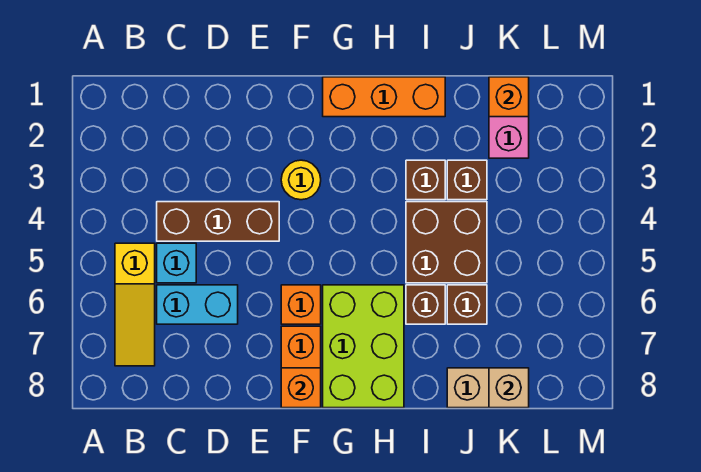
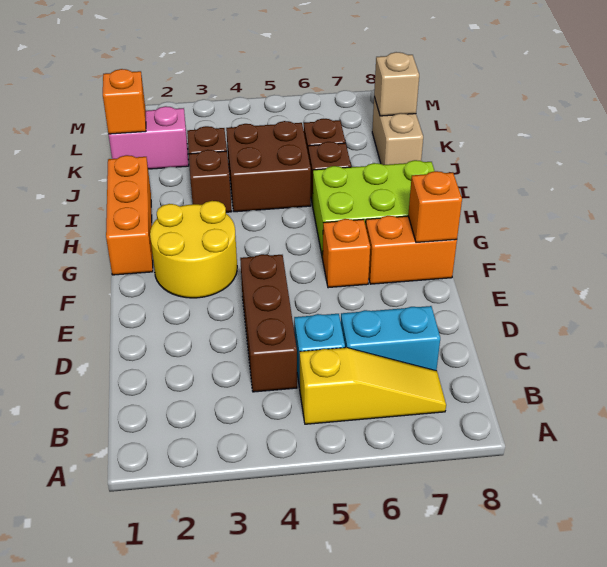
cyan 1x2 brick [157,285,238,324] -> cyan 1x2 brick turned to [341,306,440,371]
yellow 1x1 round brick [281,160,321,200] -> yellow 2x2 round brick [150,201,237,298]

